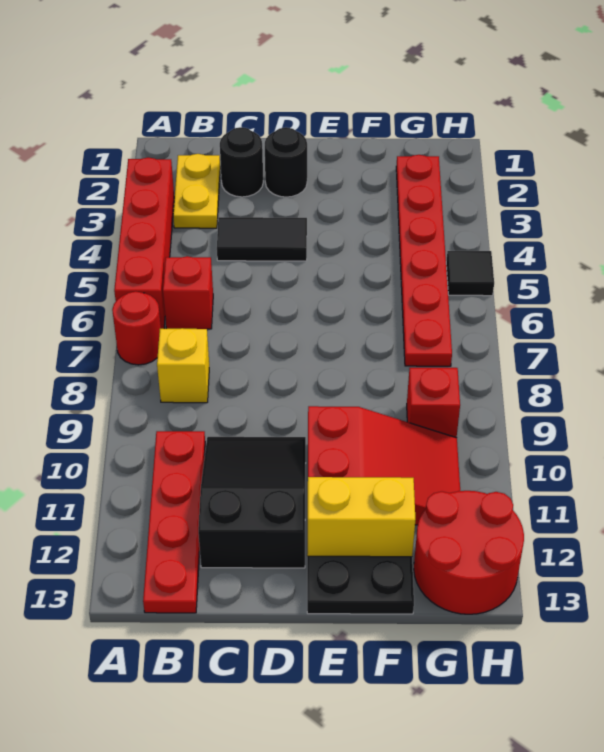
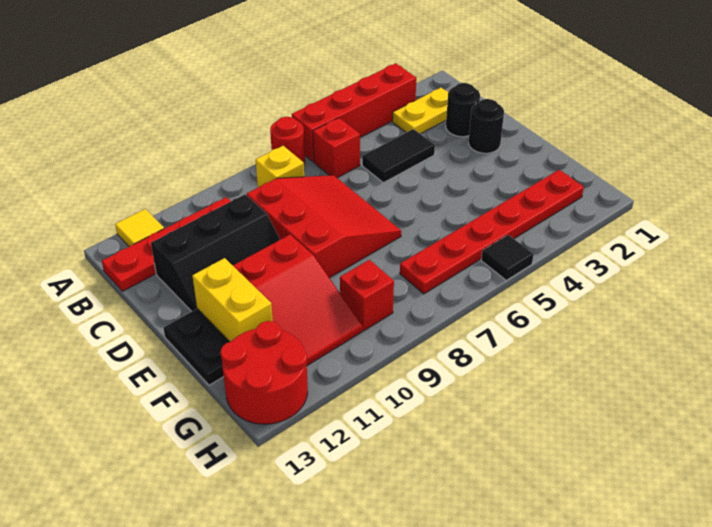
none -> yellow 1x1 tile [115,209,164,246]
black 1x2 tile [217,217,307,261] -> black 1x2 tile turned to [362,129,435,183]
none -> red 3x3 slope [247,175,401,278]
black 2x3 slope [198,437,306,568] -> black 2x3 slope turned to [151,194,280,311]

